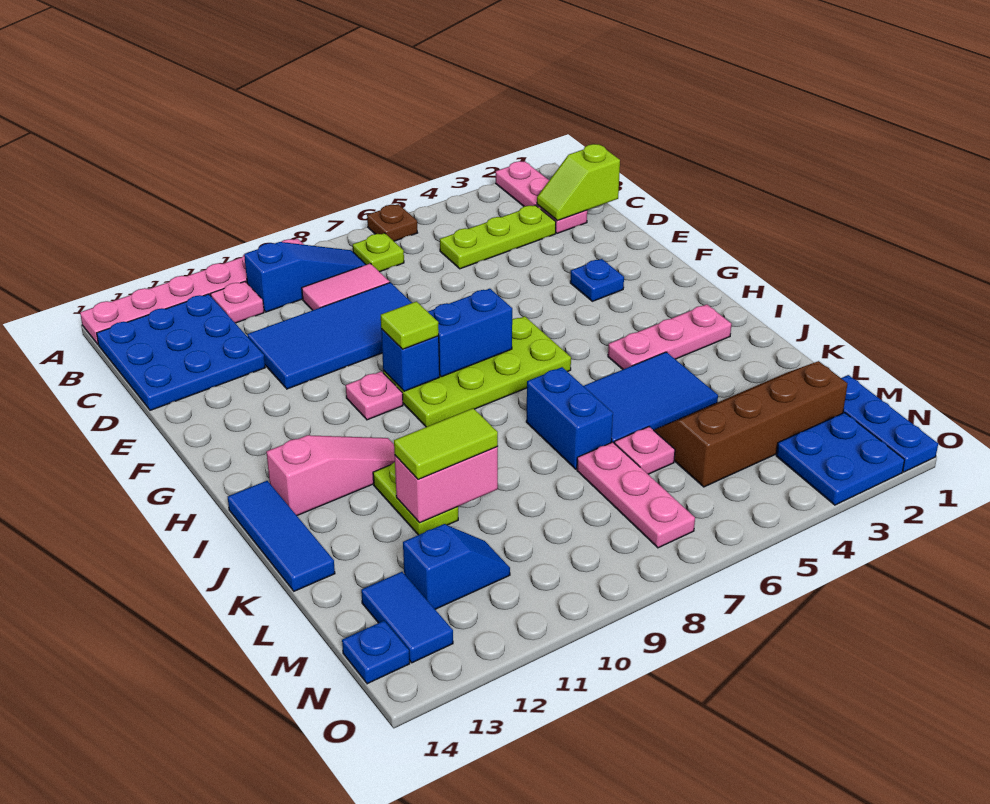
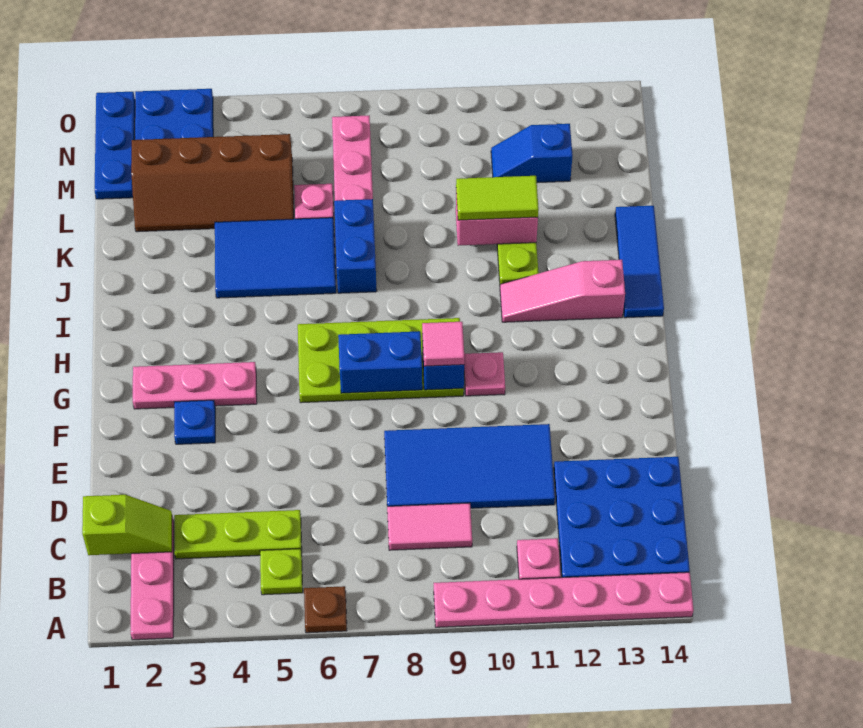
lime 1x1 plate [353,233,404,272] -> lime 1x1 plate moved to [260,549,303,595]
blue 1x3 slope [244,242,366,312] -> none
lime 1x1 tile [381,301,439,349] -> pink 1x1 tile [422,322,464,366]
pink 1x3 plate [608,304,731,369] -> pink 1x3 plate moved to [133,362,257,409]
blue 1x2 tile [361,572,453,663] -> none
blue 1x1 plate [342,621,410,684] -> none

